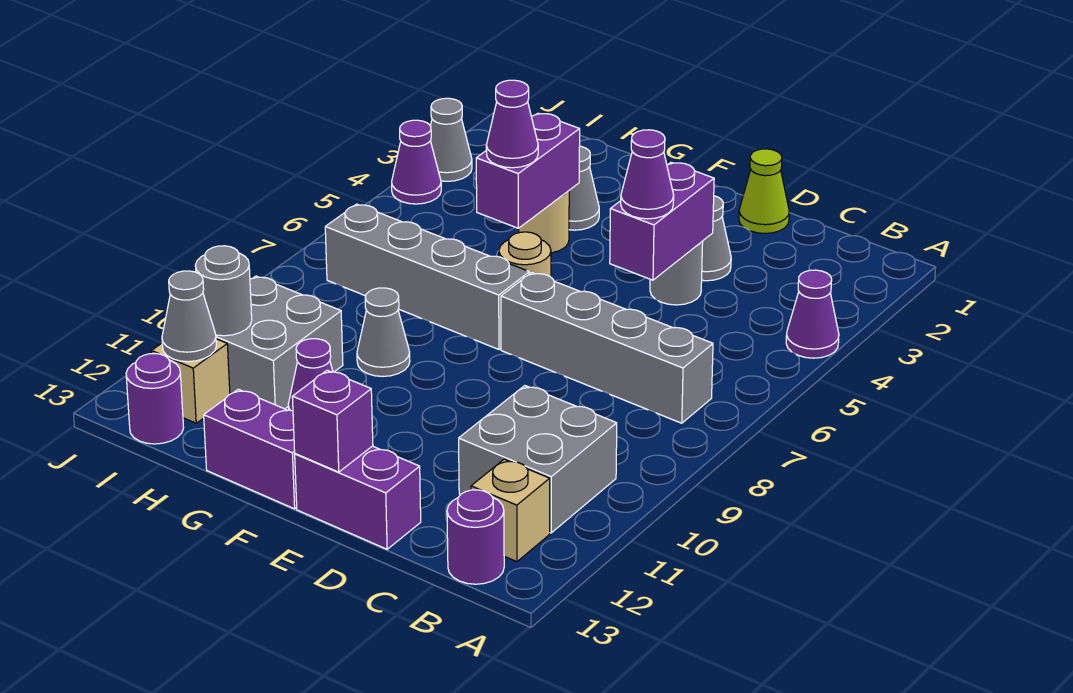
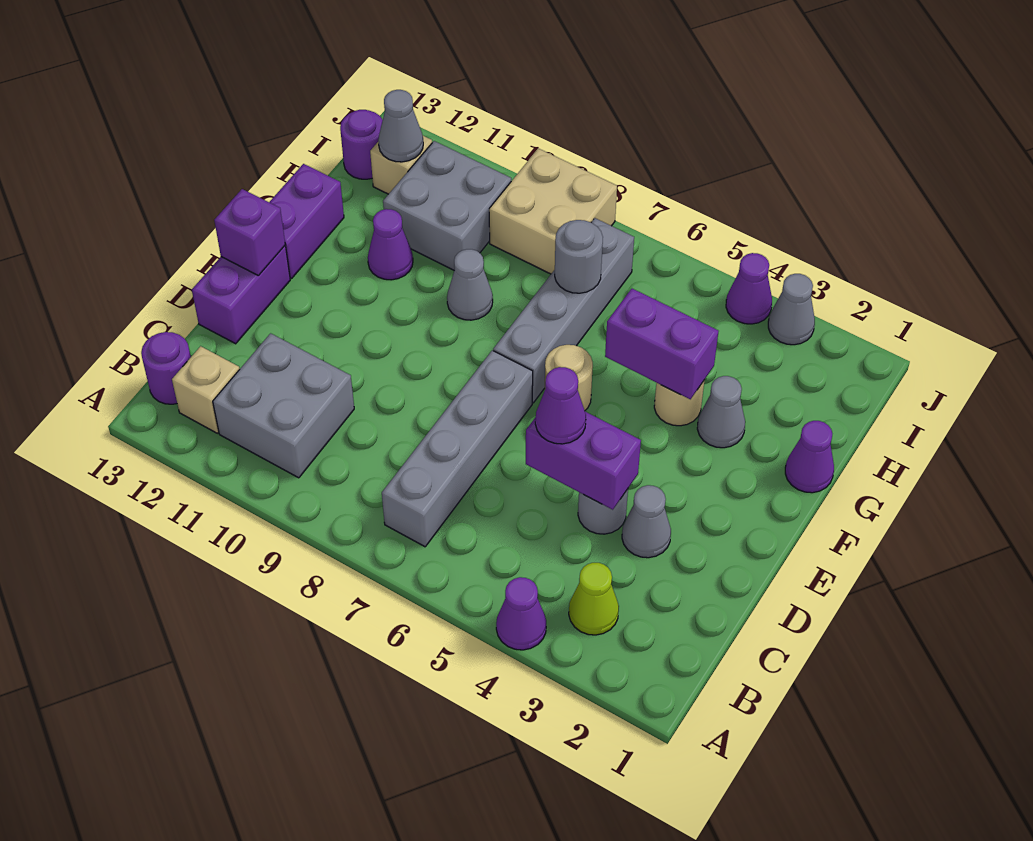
lime 1x1 cone [739,149,789,233] -> lime 1x1 cone moved to [569,563,619,635]
purple 1x1 cone [486,80,538,168] -> purple 1x1 cone moved to [785,421,834,493]
none -> tan 2x2 brick [489,148,617,274]
grey 1x1 round brick [195,246,252,336] -> grey 1x1 round brick moved to [555,220,603,293]

